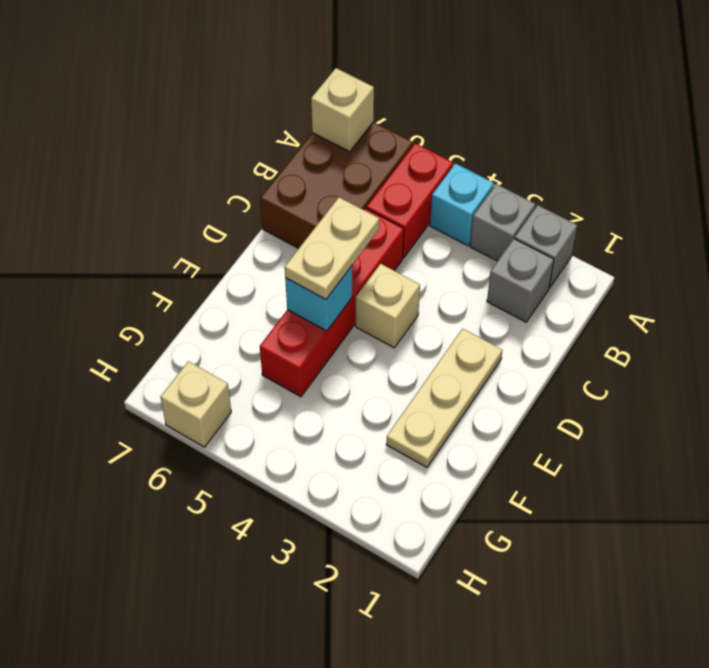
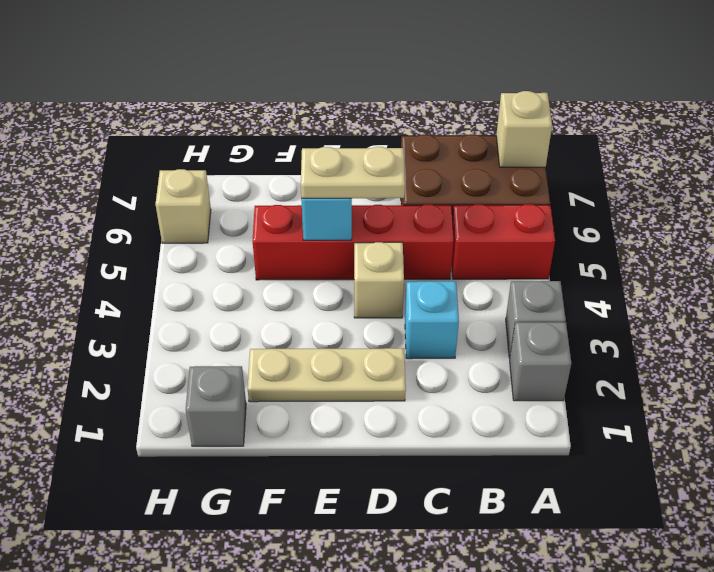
cyan 1x1 brick [430,163,494,246] -> cyan 1x1 brick moved to [405,281,459,359]
grey 1x1 brick [487,239,554,322] -> grey 1x1 brick moved to [186,366,246,446]

